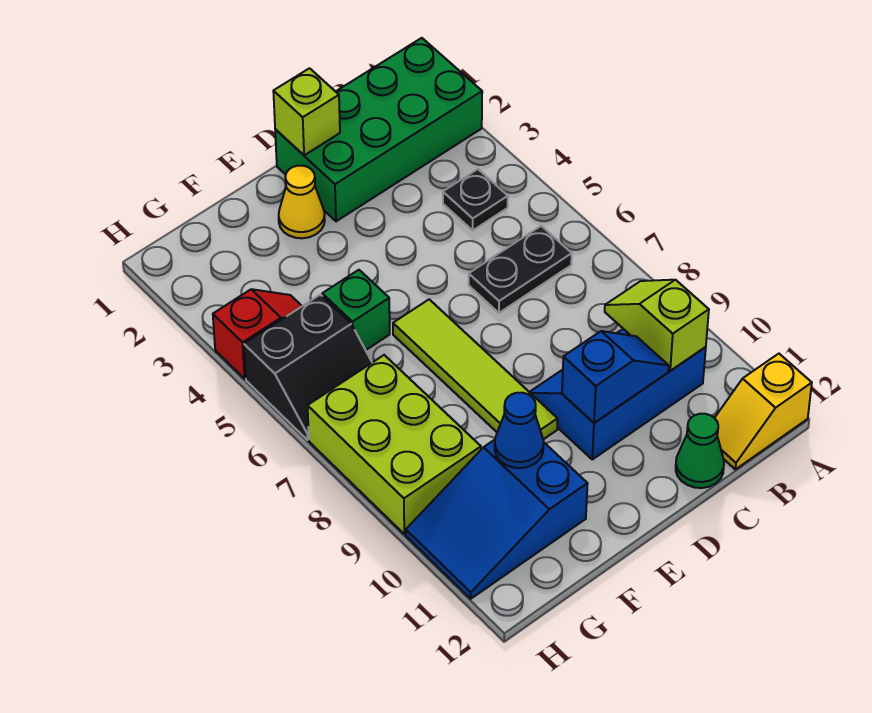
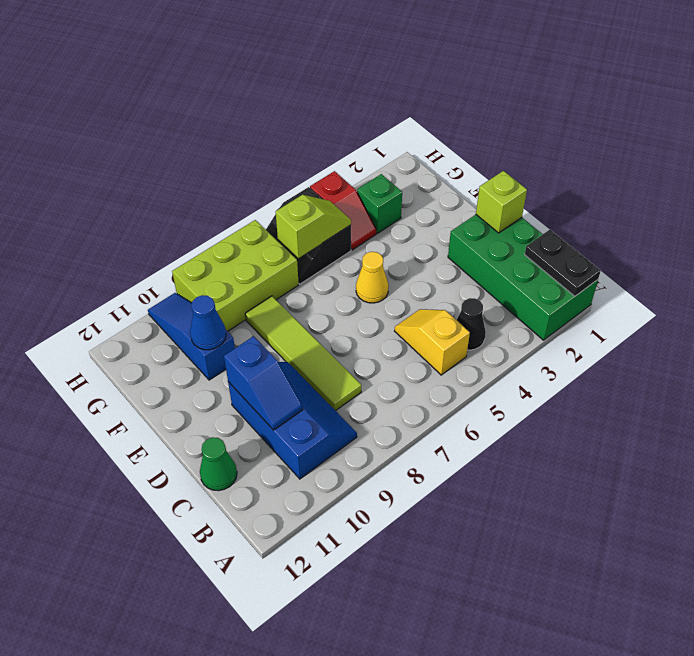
yellow 1x2 slope [715,354,812,469] -> yellow 1x2 slope moved to [395,309,470,375]
black 1x1 plate [443,169,508,230] -> black 1x1 cone [457,298,486,350]
black 1x2 plate [469,226,572,313] -> black 1x2 plate moved to [525,230,601,296]
lime 1x2 slope [605,280,709,371] -> lime 1x2 slope moved to [276,195,351,258]
yellow 1x1 cone [279,166,325,238] -> yellow 1x1 cone moved to [356,252,389,303]
lime 1x4 tile [393,299,558,439] -> lime 1x4 tile turned to [245,296,361,411]
green 1x1 brick [322,270,390,350] -> green 1x1 brick moved to [357,174,402,233]
blue 2x3 slope [406,440,588,599] -> blue 1x3 slope [148,293,235,380]

